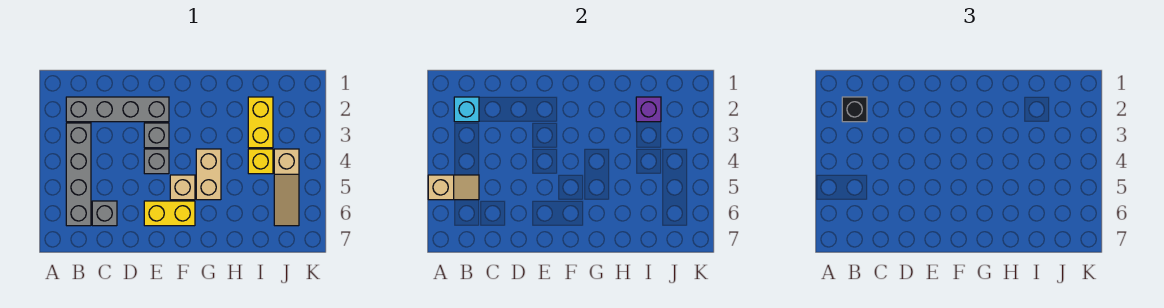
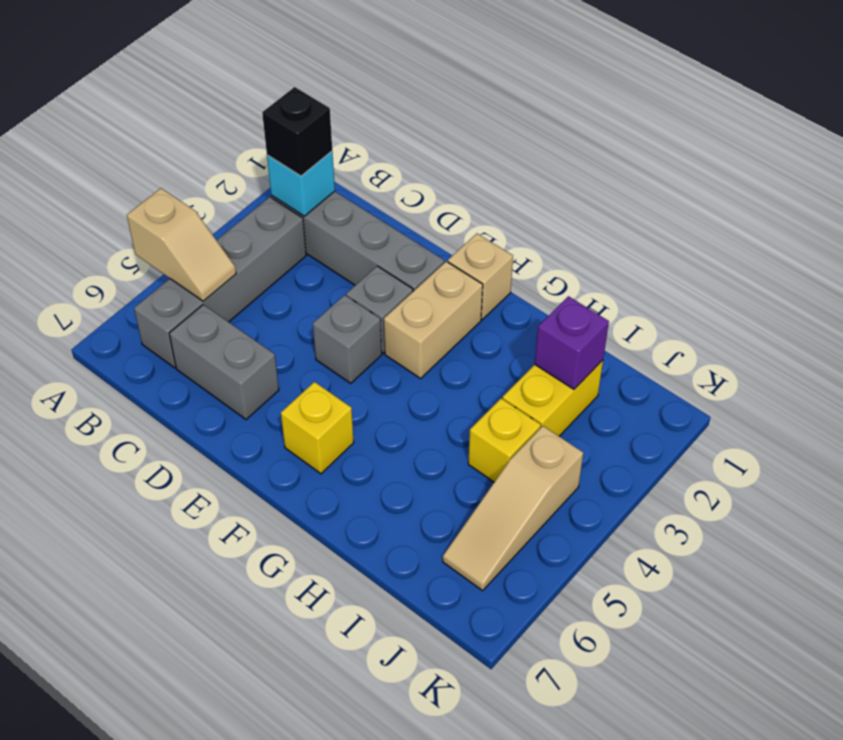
grey 1x1 brick [92,201,117,226] -> grey 1x2 brick [169,305,279,420]
yellow 1x2 brick [144,201,195,226] -> yellow 1x1 brick [281,382,354,474]
tan 1x1 brick [170,175,195,200] -> tan 1x1 brick moved to [448,234,513,319]
tan 1x2 brick [196,149,221,200] -> tan 1x2 brick moved to [384,261,483,378]

